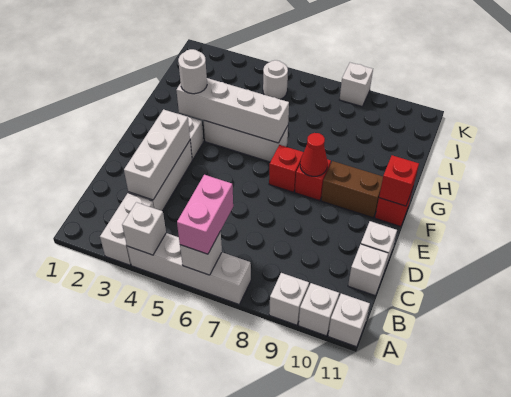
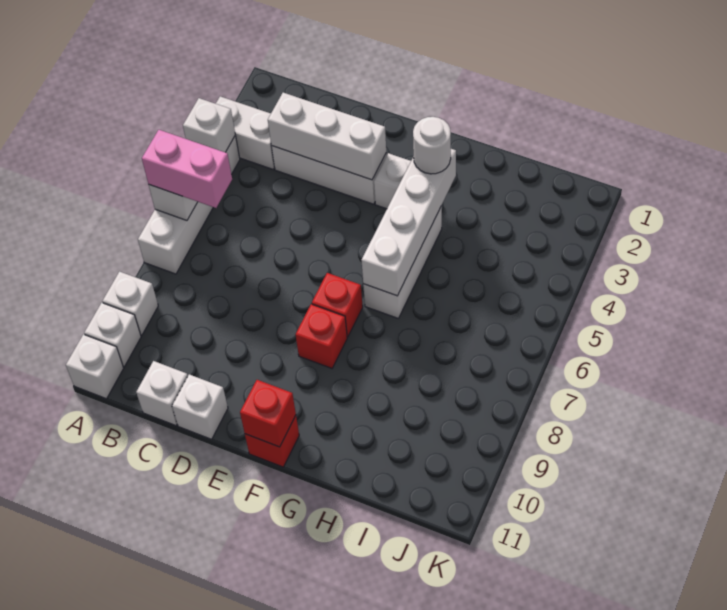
red 1x1 cone [300,133,328,176] -> none
brown 1x2 brick [321,161,383,218] -> none
white 1x1 round brick [263,60,288,99] -> none
white 1x1 brick [340,63,373,106] -> none

